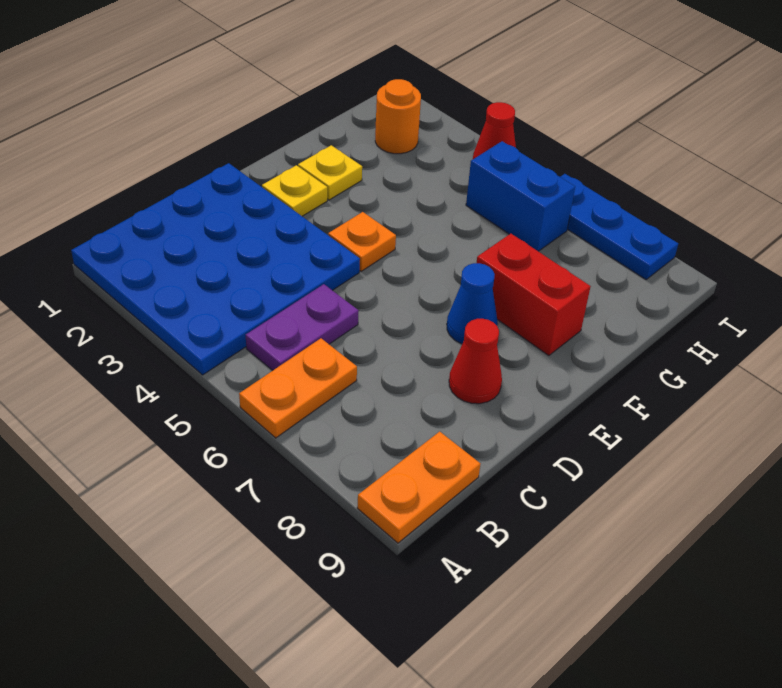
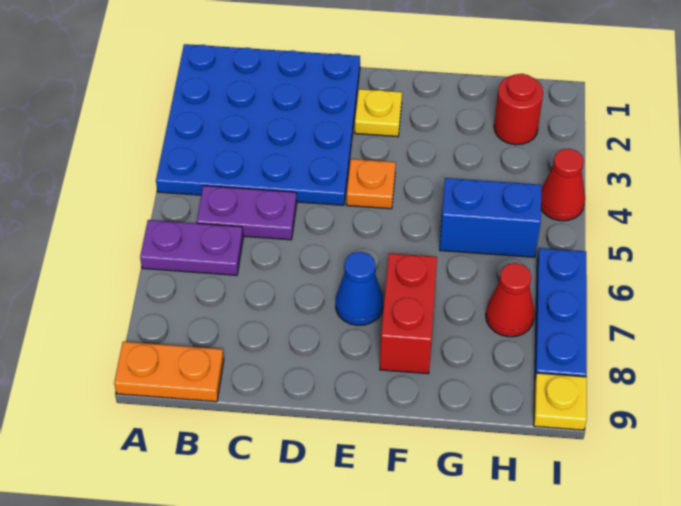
orange 1x2 plate [239,338,357,438] -> purple 1x2 plate [140,220,243,275]
red 1x1 cone [449,319,502,404] -> red 1x1 cone moved to [486,263,535,337]
yellow 1x1 plate [298,145,362,200] -> yellow 1x1 plate moved to [534,373,587,430]
orange 1x1 round brick [375,79,421,154] -> red 1x1 round brick [494,74,543,145]
blue 1x2 brick [466,141,575,251] -> blue 1x2 brick turned to [440,178,542,257]

